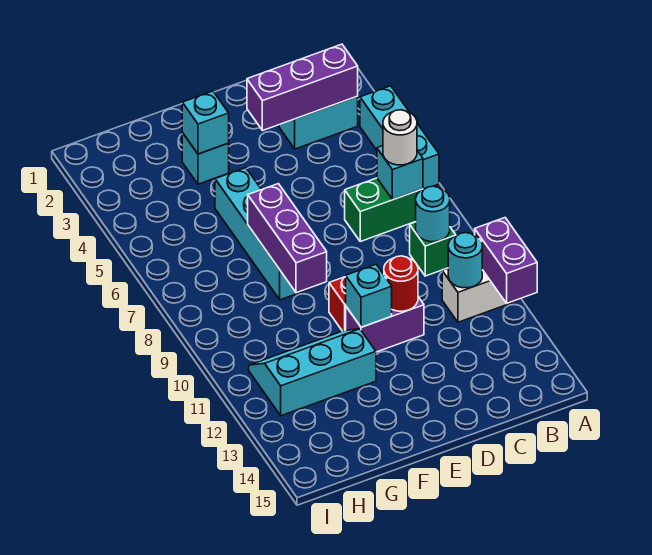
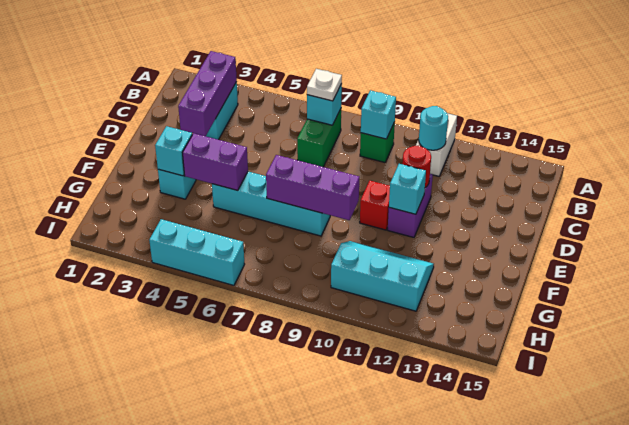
cyan 1x3 brick [360,86,439,189] -> cyan 1x3 brick moved to [149,219,245,285]
purple 1x2 brick [475,218,537,303] -> purple 1x2 brick moved to [183,133,248,191]
white 1x1 round brick [383,110,417,165] -> white 1x1 plate [307,69,342,101]
cyan 1x1 round brick [416,186,450,242] -> cyan 1x1 brick [361,90,396,139]
cyan 2x3 slope [249,329,376,416] -> cyan 2x3 slope turned to [331,241,434,311]

